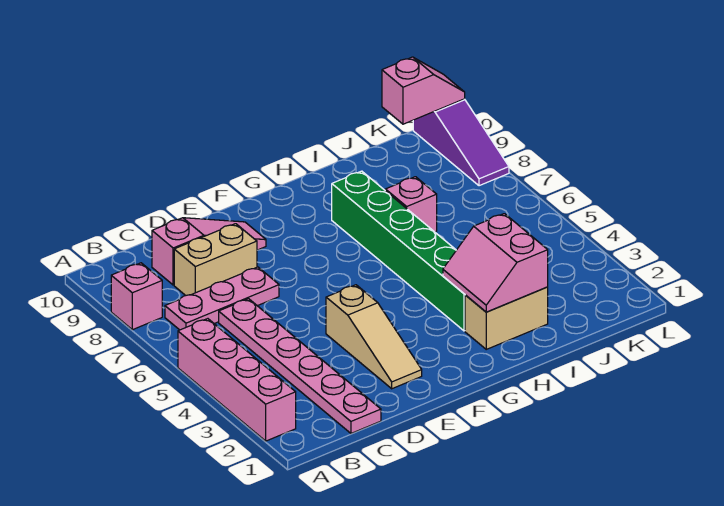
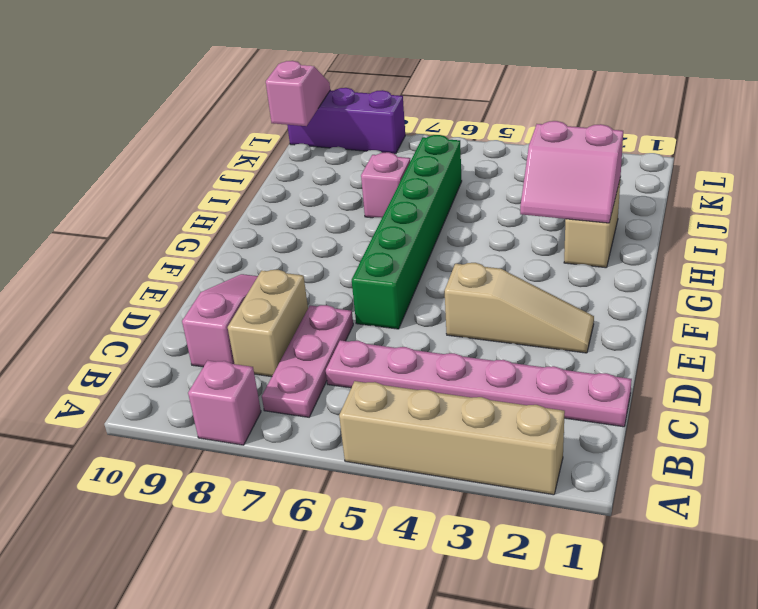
pink 1x4 brick [178,319,296,441] -> tan 1x4 brick [339,381,565,495]
green 1x6 brick [332,171,465,331] -> green 1x6 brick turned to [352,135,462,329]
purple 1x3 slope [413,99,509,186] -> purple 1x3 brick [287,88,405,154]

